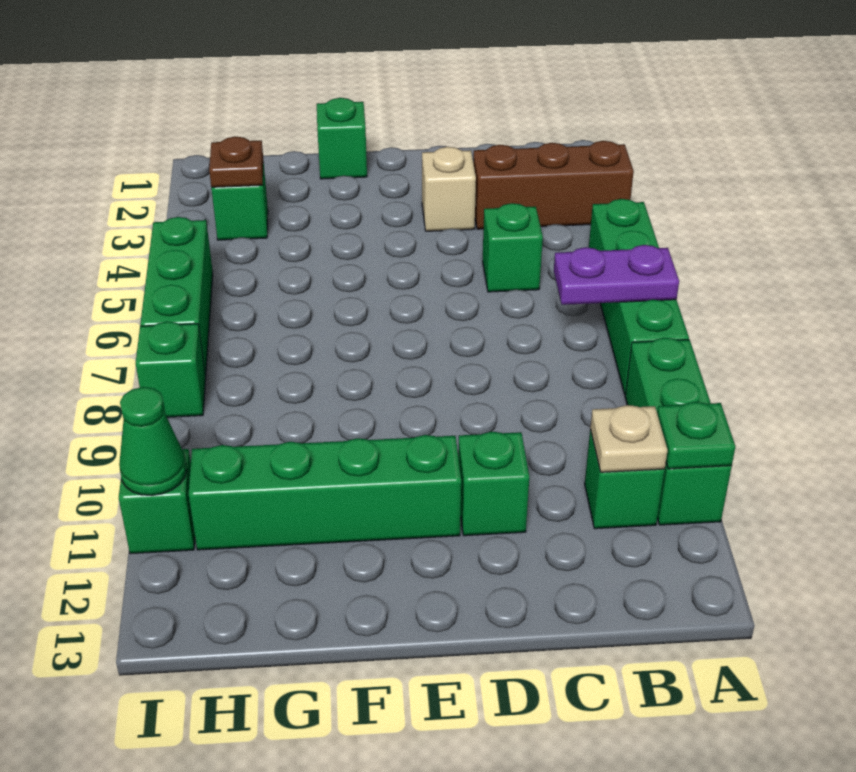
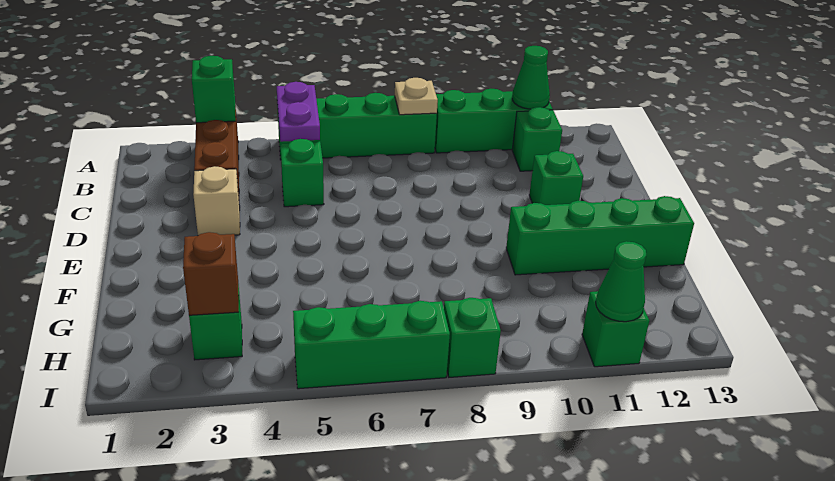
purple 1x2 plate [554,245,679,305] -> purple 1x2 plate moved to [277,82,320,142]
green 1x1 plate [657,402,735,469] -> green 1x1 cone [512,46,550,109]
tan 1x1 plate [590,405,668,472] -> tan 1x1 plate moved to [395,78,438,115]
green 1x4 brick [189,435,461,550] -> green 1x4 brick turned to [506,196,694,275]
green 1x1 brick [317,98,367,179] -> green 1x1 brick moved to [192,56,236,123]
brown 1x1 plate [209,137,263,187] -> brown 1x1 brick [183,232,239,315]

